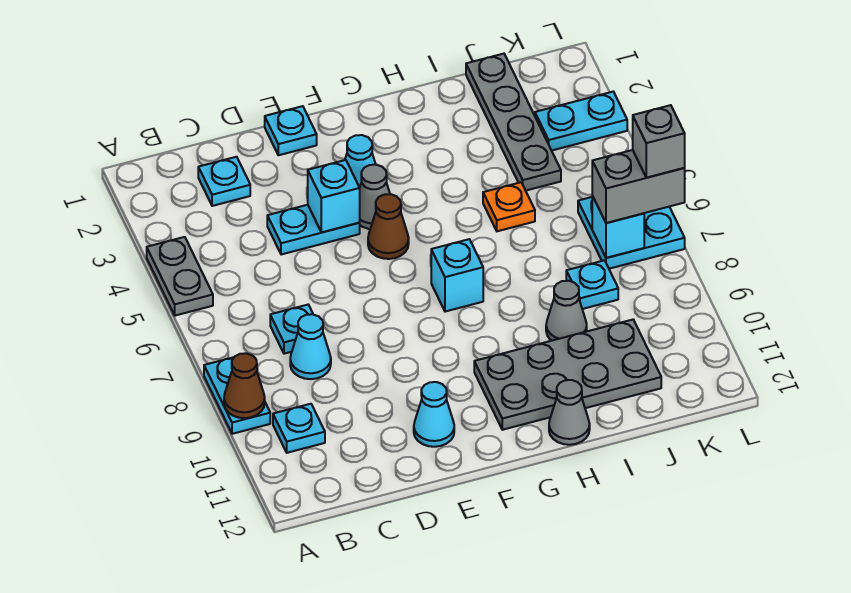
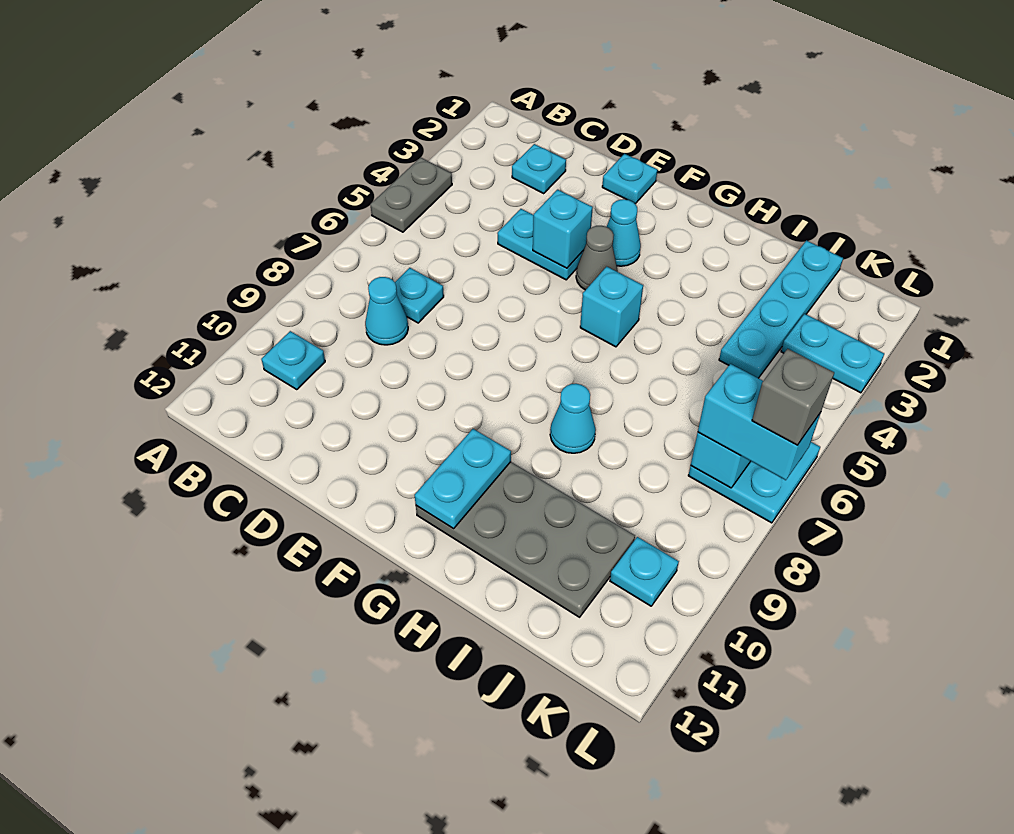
cyan 1x2 plate [204,357,270,434] -> cyan 1x2 plate moved to [415,429,511,529]
brown 1x1 cone [224,353,265,418] -> none
cyan 1x1 cone [414,382,454,447] -> cyan 1x1 cone moved to [550,384,596,453]
brown 1x1 cone [368,194,409,259] -> none
cyan 1x1 brick [431,239,483,312] -> cyan 1x1 brick moved to [580,267,643,347]
grey 1x1 cone [549,380,590,445] -> none
orange 1x1 plate [483,182,535,231] -> none
grey 1x1 cone [546,281,587,341] -> none
grey 1x4 plate [466,54,561,191] -> cyan 1x4 plate [719,241,843,378]
cyan 1x1 plate [566,260,618,309] -> cyan 1x1 plate moved to [610,537,679,606]
grey 1x2 brick [592,150,685,223] -> cyan 1x2 brick [698,364,821,480]

